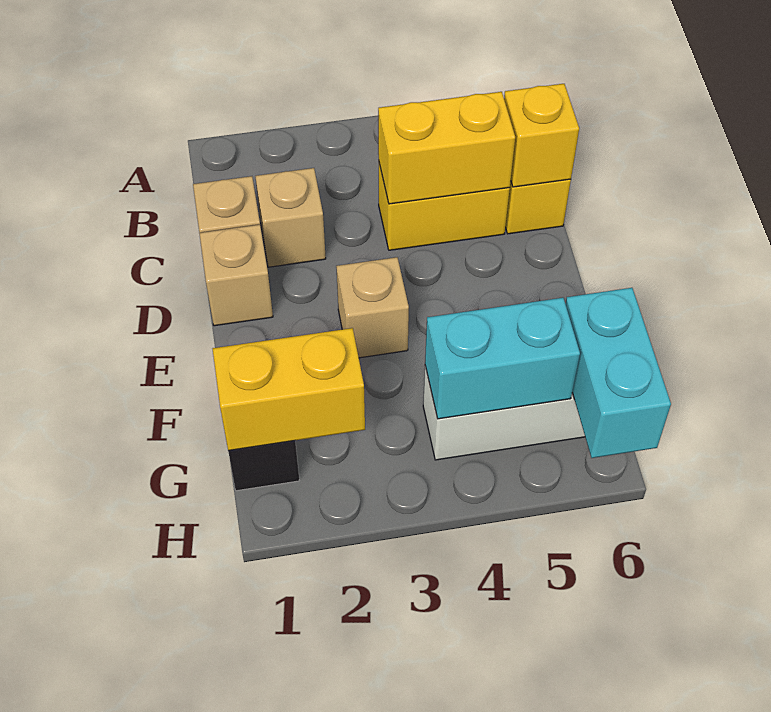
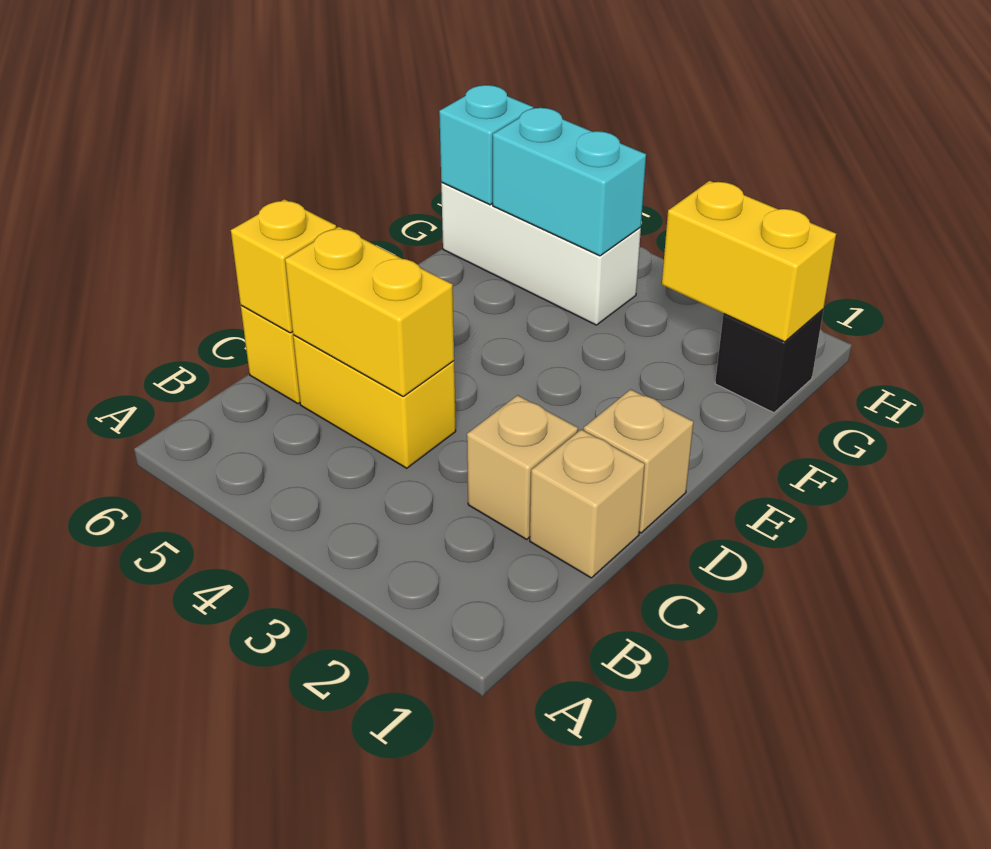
tan 1x1 brick [336,257,409,358] -> none
cyan 1x2 brick [566,288,671,458] -> cyan 1x1 brick [439,85,533,205]

